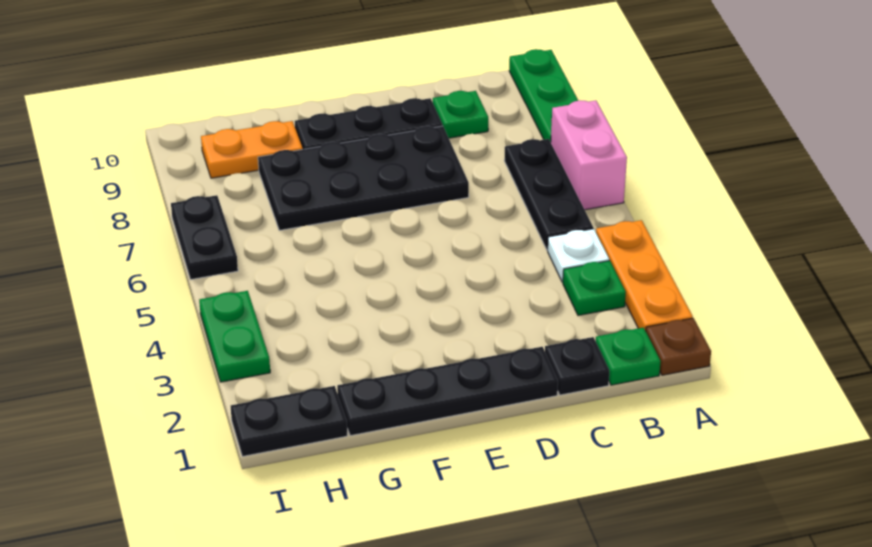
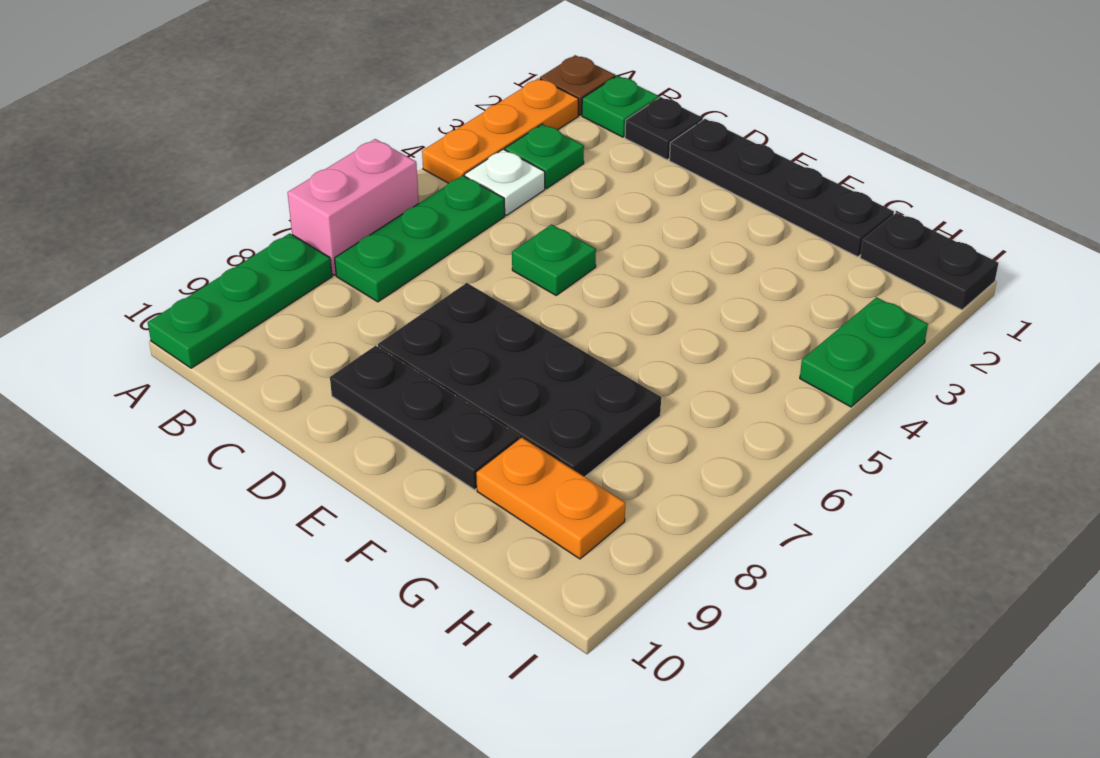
black 1x3 plate [504,139,593,250] -> green 1x3 plate [335,175,505,302]
green 1x1 plate [433,91,488,138] -> green 1x1 plate moved to [512,224,596,295]
black 1x2 plate [171,195,238,279] -> none

